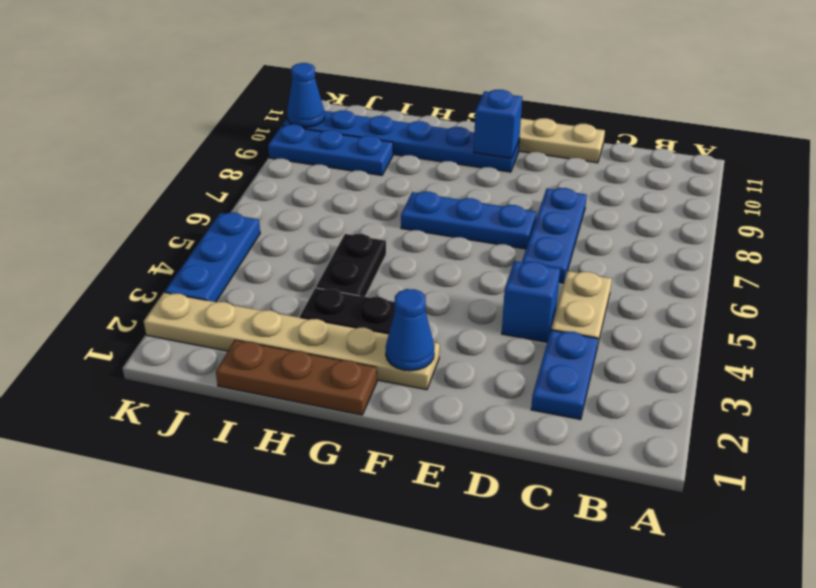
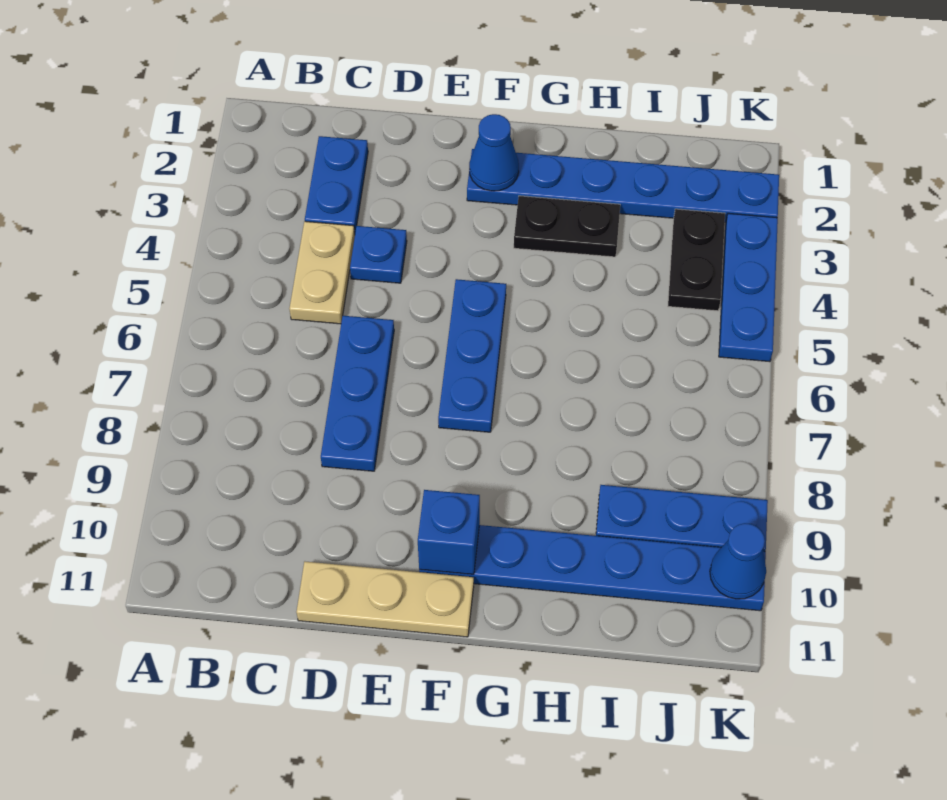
blue 1x1 brick [502,261,560,342] -> blue 1x1 plate [350,226,407,283]
blue 1x3 plate [401,192,536,249] -> blue 1x3 plate turned to [438,279,506,432]
tan 1x6 plate [144,293,440,390] -> blue 1x6 plate [467,149,779,223]
brown 1x3 plate [216,340,377,415] -> none
black 1x2 plate [316,234,386,297] -> black 1x2 plate moved to [668,209,725,311]

